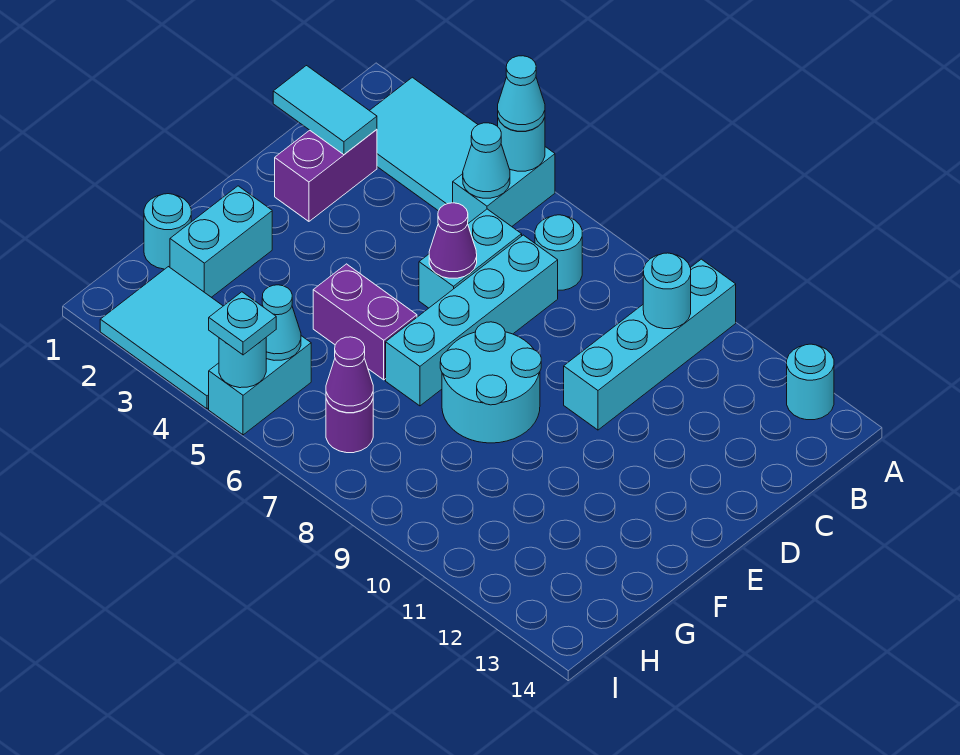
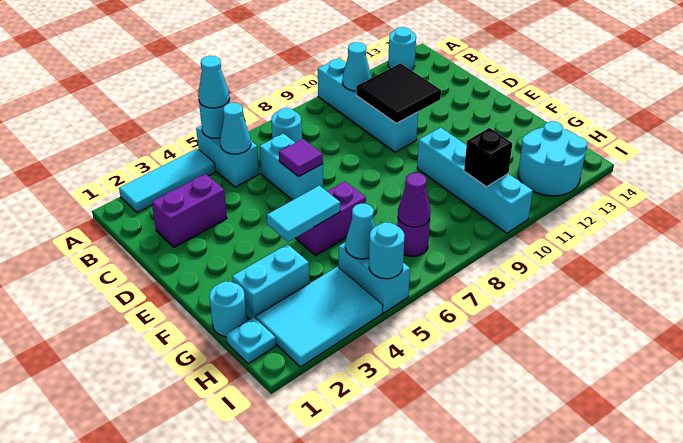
cyan 2x3 tile [369,77,478,211] -> cyan 1x3 tile [119,149,215,213]
cyan 1x1 round brick [643,253,691,329] -> cyan 1x1 cone [343,42,371,91]
cyan 1x2 tile [273,66,377,155] -> cyan 1x2 tile moved to [267,186,340,242]
purple 1x2 brick [275,129,377,221] -> purple 1x2 brick turned to [152,174,227,247]
cyan 1x4 brick [386,235,558,406] -> cyan 1x4 brick moved to [417,128,533,233]
none -> black 2x2 tile [356,63,441,123]
purple 1x1 cone [429,203,477,278] -> purple 1x1 tile [279,139,323,177]
cyan 2x2 round brick [440,322,541,443] -> cyan 2x2 round brick moved to [518,121,587,196]
cyan 1x2 brick [170,186,272,297] -> cyan 1x2 brick turned to [232,244,309,319]
none -> black 1x1 brick [464,128,512,187]
cyan 1x1 plate [209,292,276,355] -> cyan 1x1 plate moved to [226,317,276,364]

